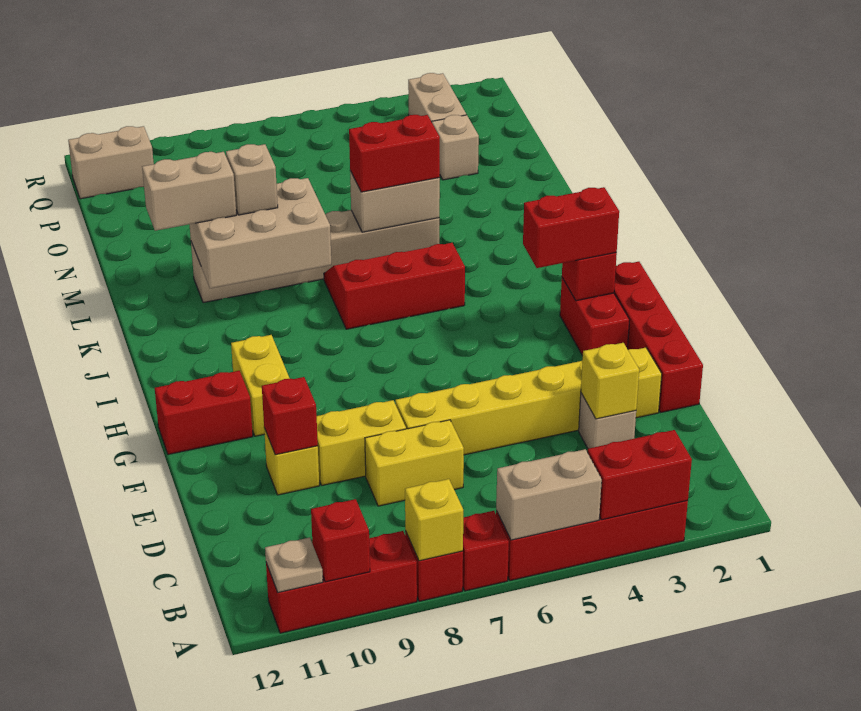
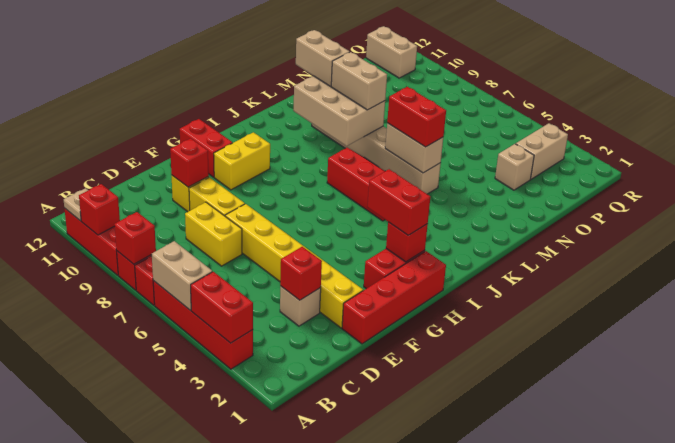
yellow 1x1 brick [405,479,463,561] -> red 1x1 brick [114,212,156,264]
yellow 1x1 brick [581,343,639,419] -> red 1x1 brick [280,247,322,300]
tan 1x1 brick [226,144,278,215] -> tan 1x2 brick [331,52,387,110]

